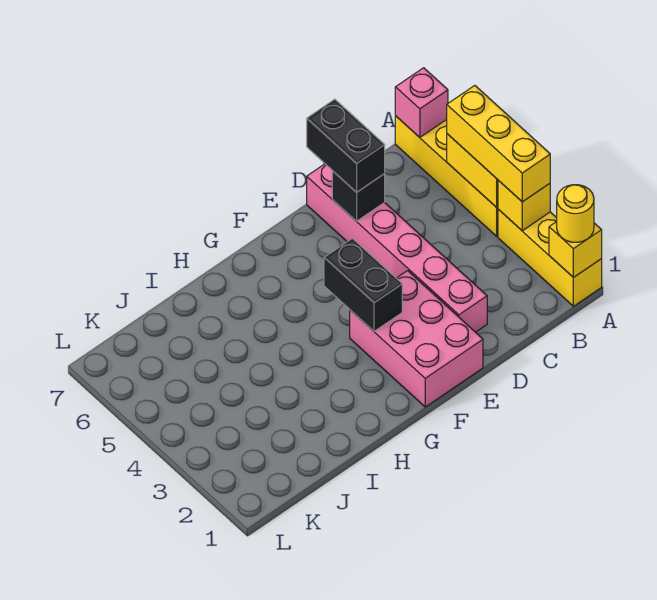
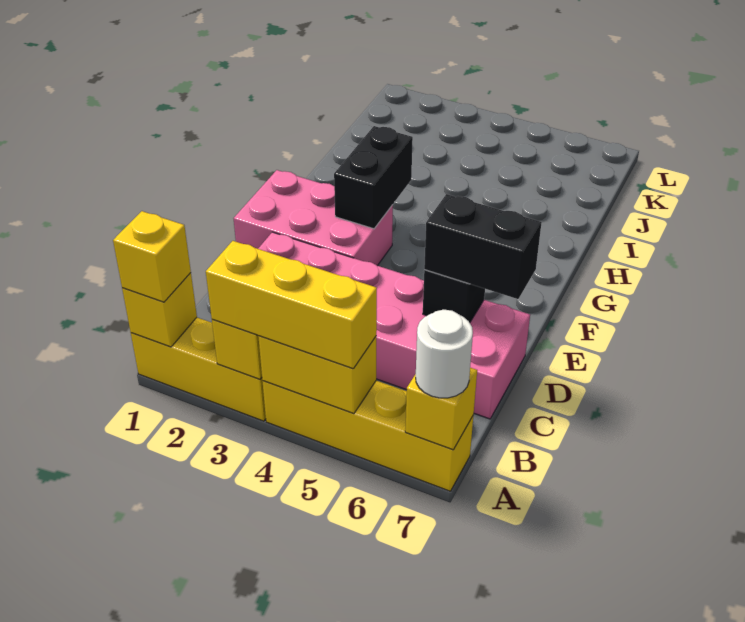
yellow 1x1 round brick [557,185,594,242] -> yellow 1x1 brick [113,211,191,302]
pink 1x1 brick [395,68,448,137] -> yellow 1x1 brick [405,368,477,450]
none -> white 1x1 round brick [416,310,473,398]
pink 1x6 brick [307,164,487,332] -> pink 2x6 brick [258,232,530,419]
black 1x2 brick [324,238,402,331] -> black 1x2 brick turned to [334,126,413,229]

